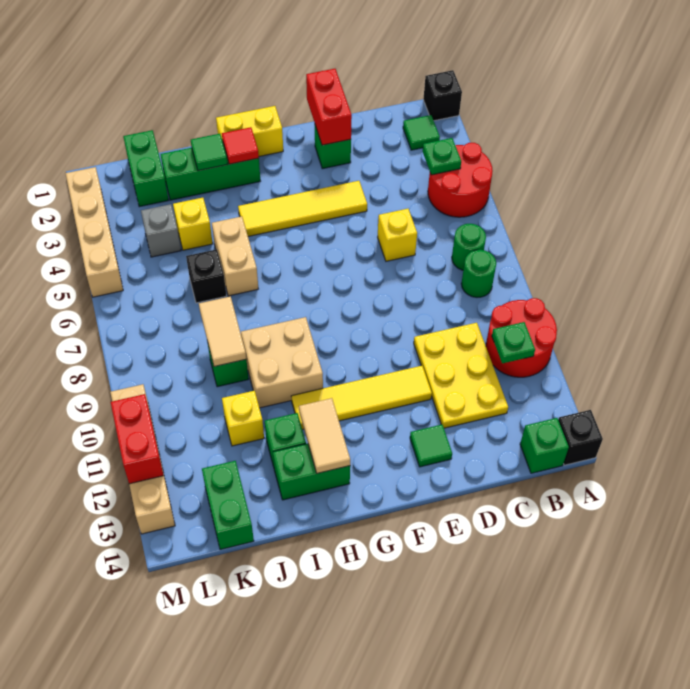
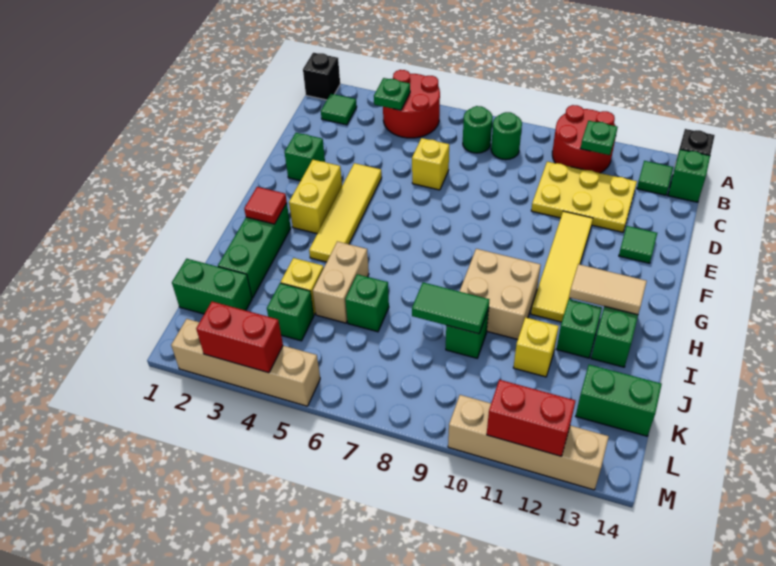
red 1x2 brick [306,69,352,145] -> red 1x2 brick moved to [196,302,283,373]
yellow 1x2 brick [216,106,283,156] -> yellow 1x2 brick moved to [289,160,342,234]
green 1x1 tile [191,134,228,171] -> green 1x1 tile moved to [637,161,673,195]
tan 1x2 brick [212,216,258,296] -> tan 1x2 brick turned to [313,241,369,323]
black 1x1 brick [186,249,226,303] -> green 1x1 brick [345,274,389,332]
tan 1x2 tile [199,296,246,367] -> green 1x2 tile [412,282,489,334]
grey 1x1 brick [141,204,181,257] -> green 1x1 brick [267,283,314,341]

